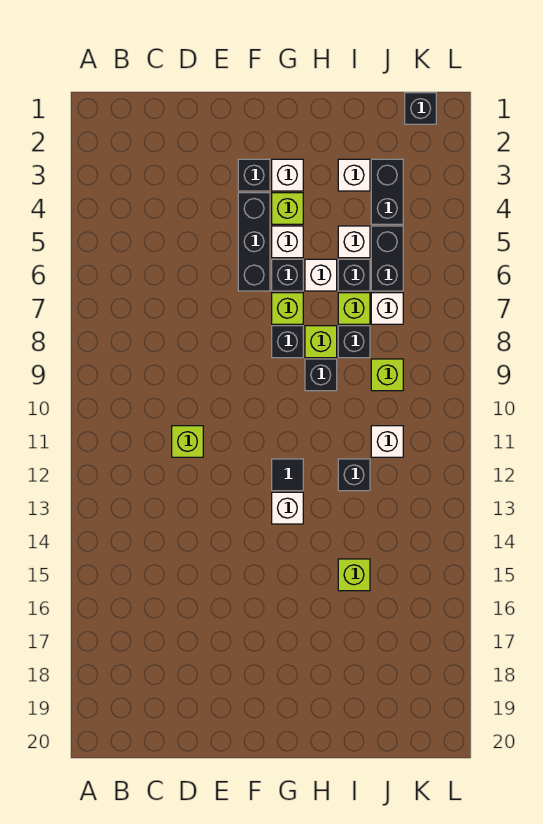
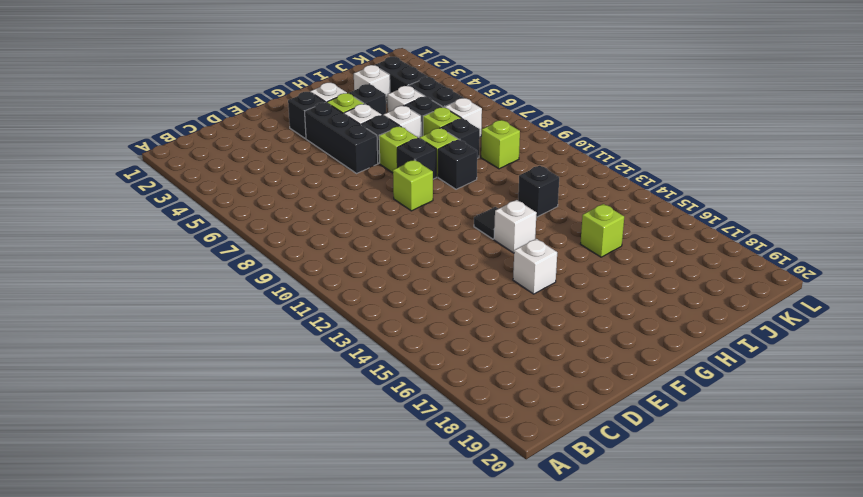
lime 1x1 brick [172,426,203,457] -> lime 1x1 brick moved to [393,160,433,211]
white 1x1 brick [371,426,403,457] -> white 1x1 brick moved to [513,239,557,294]
black 1x1 brick [405,93,436,124] -> black 1x1 brick moved to [349,84,386,115]

